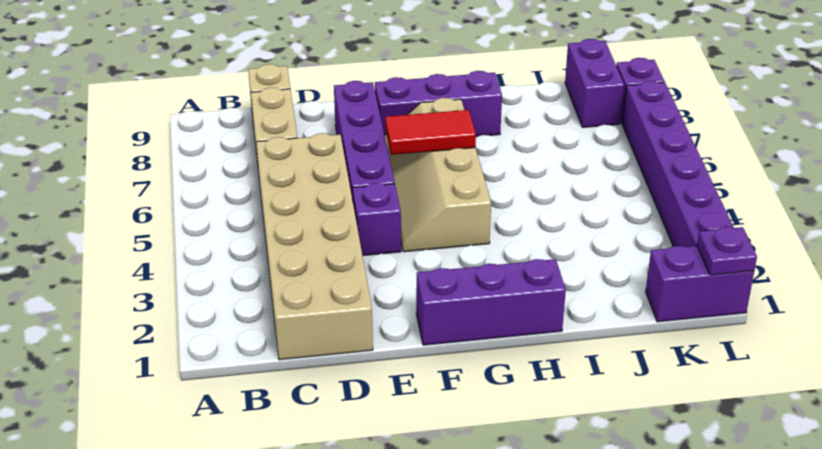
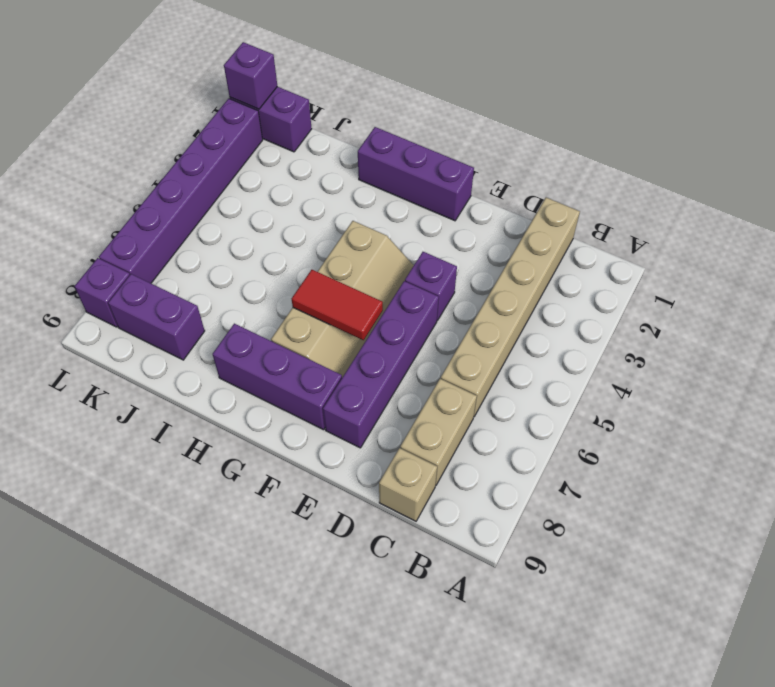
tan 2x6 brick [256,133,373,360] -> tan 1x6 brick [441,198,580,416]
purple 1x2 brick [565,39,624,128] -> purple 1x2 brick turned to [108,274,205,360]
purple 1x1 plate [697,227,757,275] -> purple 1x1 brick [224,42,277,109]

